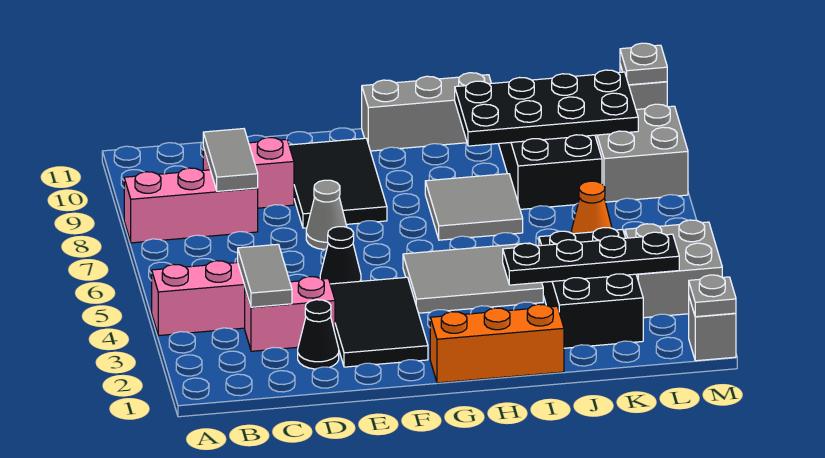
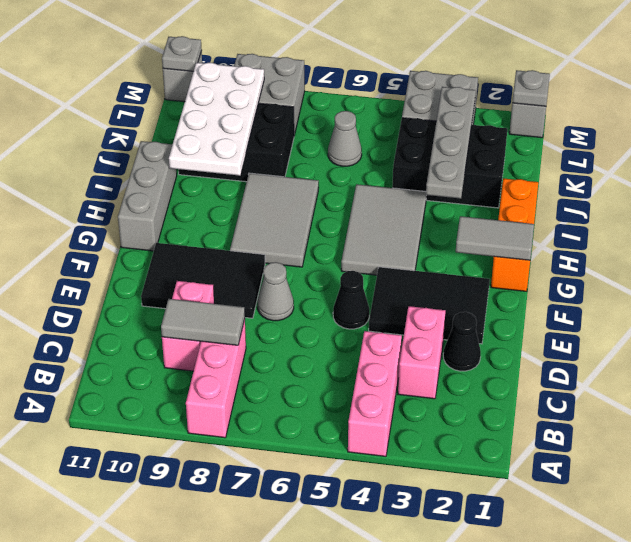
grey 1x2 tile [238,244,292,307] -> grey 1x2 tile moved to [456,216,534,260]
grey 2x2 tile [425,174,523,240] -> grey 2x3 tile [230,173,319,267]
black 1x4 plate [503,232,679,285] -> grey 1x4 plate [426,87,476,199]
black 2x4 plate [455,70,638,146] -> white 2x4 plate [169,63,264,176]
orange 1x1 cone [572,181,612,234] -> grey 1x1 cone [328,111,362,166]

